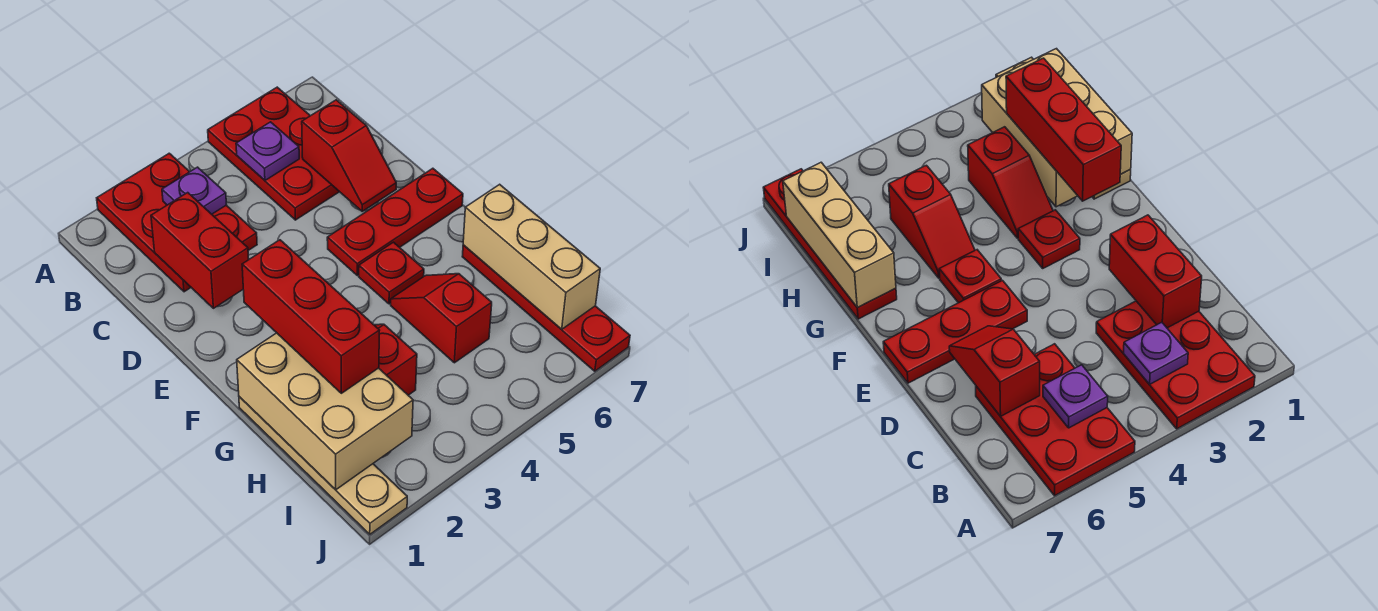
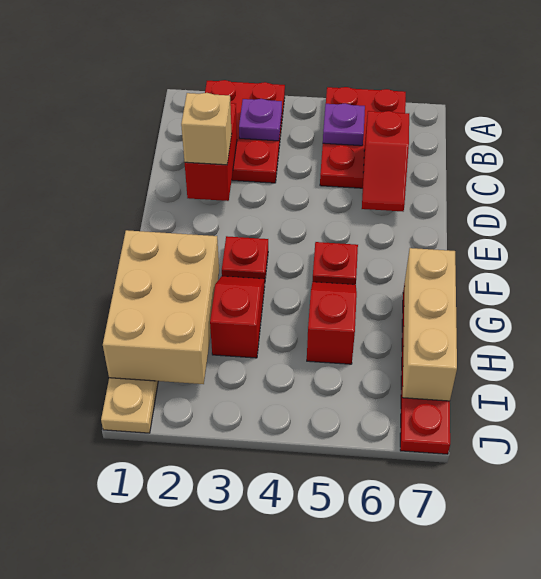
none -> tan 1x1 brick [181,93,232,165]
red 1x3 plate [327,168,463,275] -> none
red 1x3 brick [242,240,380,393] -> none

